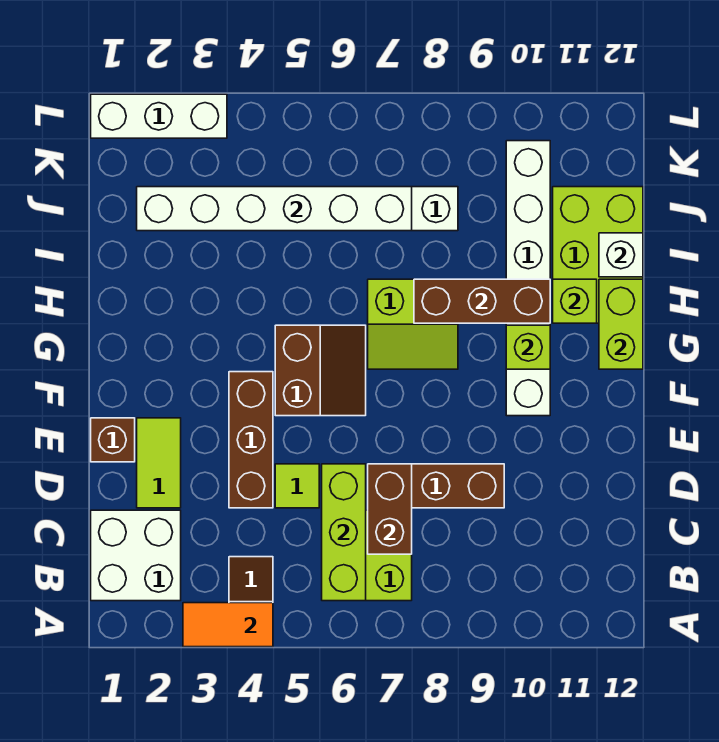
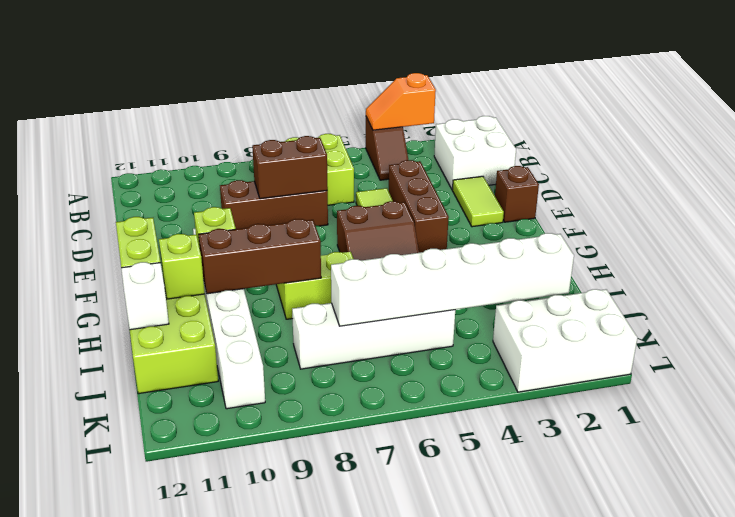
orange 1x2 tile [183,603,273,647] -> orange 1x2 slope [366,73,436,130]
lime 1x3 brick [322,464,366,601] -> none
brown 1x2 brick [368,464,412,554] -> brown 1x2 brick turned to [252,136,328,199]
brown 2x2 slope [275,325,366,416] -> brown 2x2 slope turned to [337,201,419,261]
white 1x3 brick [91,94,227,138] -> white 2x3 brick [493,289,637,392]

